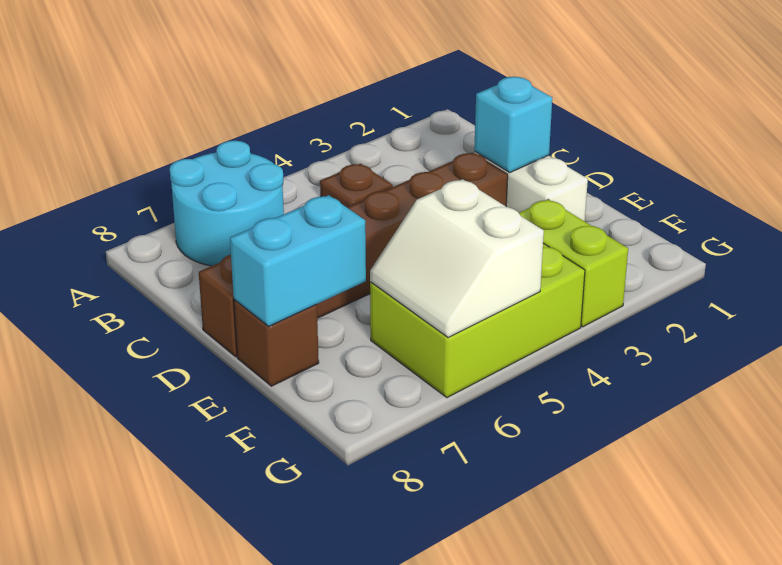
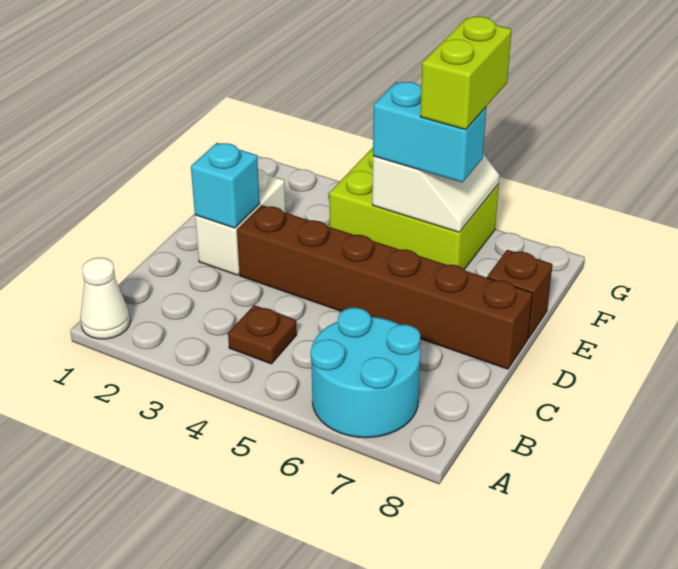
none -> white 1x1 cone [80,258,130,339]
cyan 1x2 brick [230,195,366,326] -> cyan 1x2 brick moved to [373,82,486,183]
lime 1x2 brick [519,199,628,327] -> lime 1x2 brick moved to [420,17,512,130]

